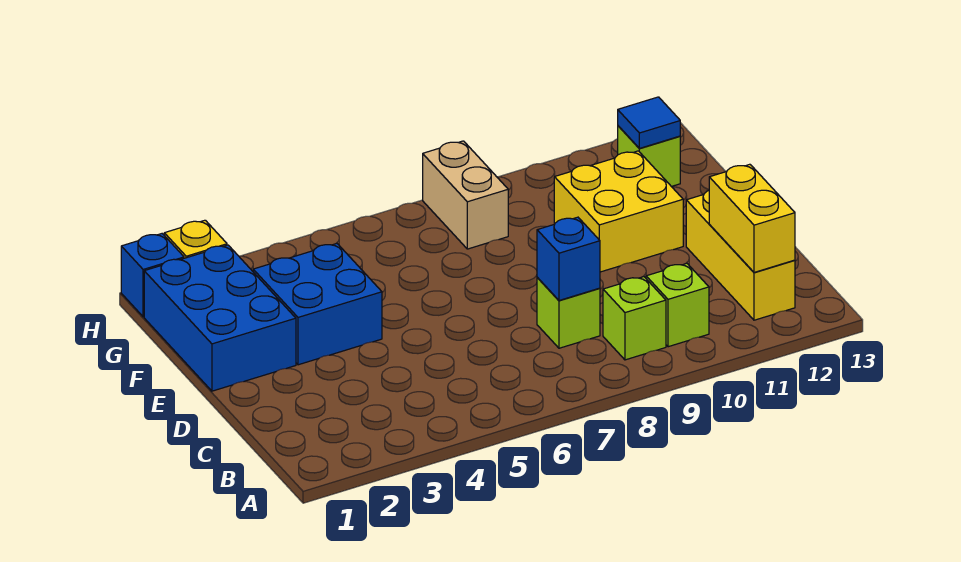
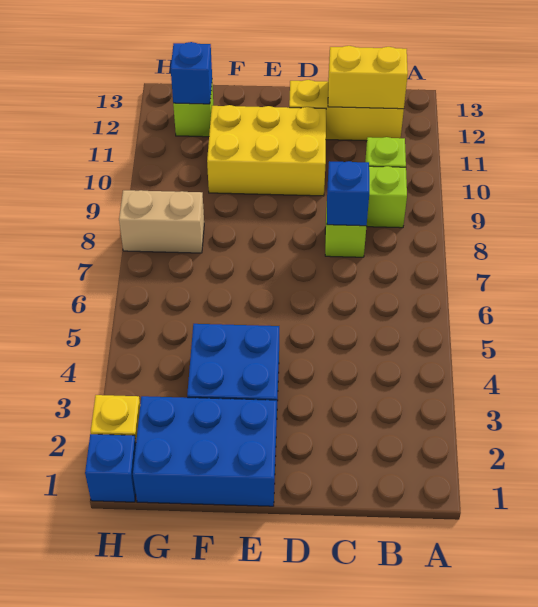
yellow 2x2 brick [554,151,683,272] -> yellow 2x3 brick [207,105,326,196]
blue 1x1 tile [618,97,680,148] -> blue 1x1 brick [171,42,212,104]

